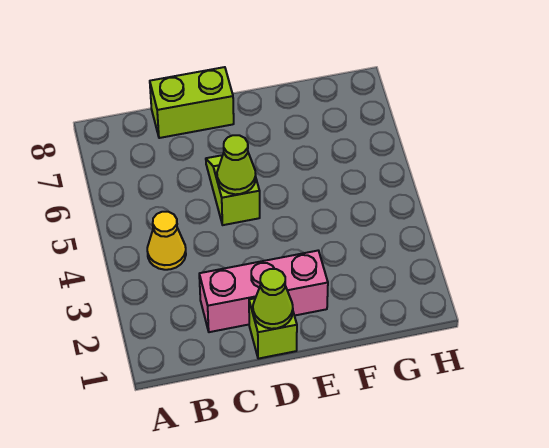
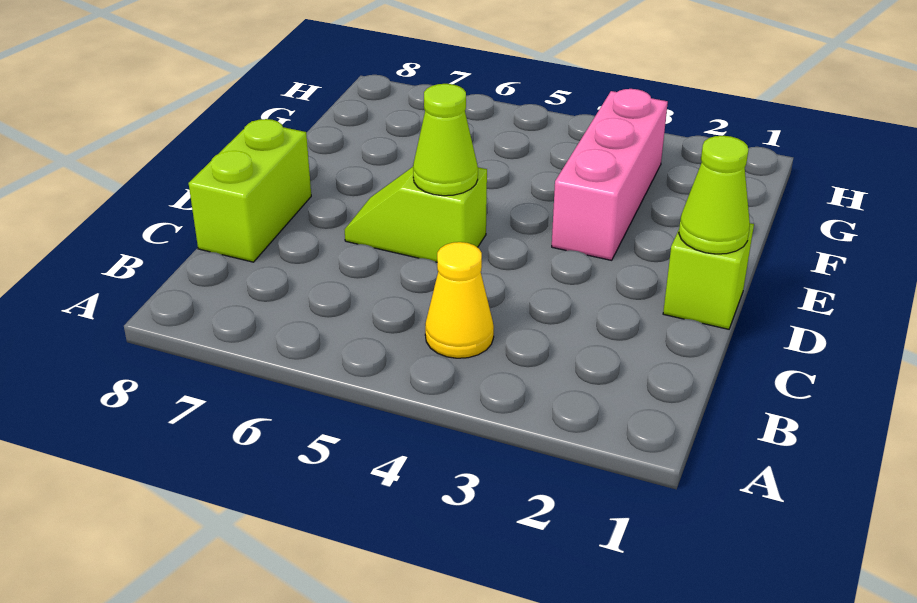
pink 1x3 brick [199,251,328,332] -> pink 1x3 brick moved to [552,89,668,260]

